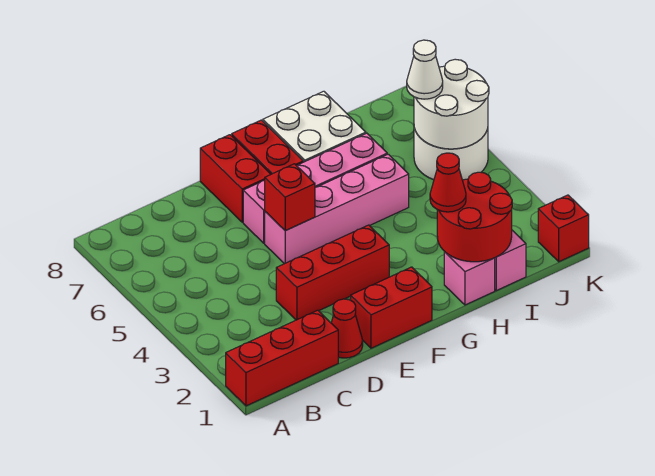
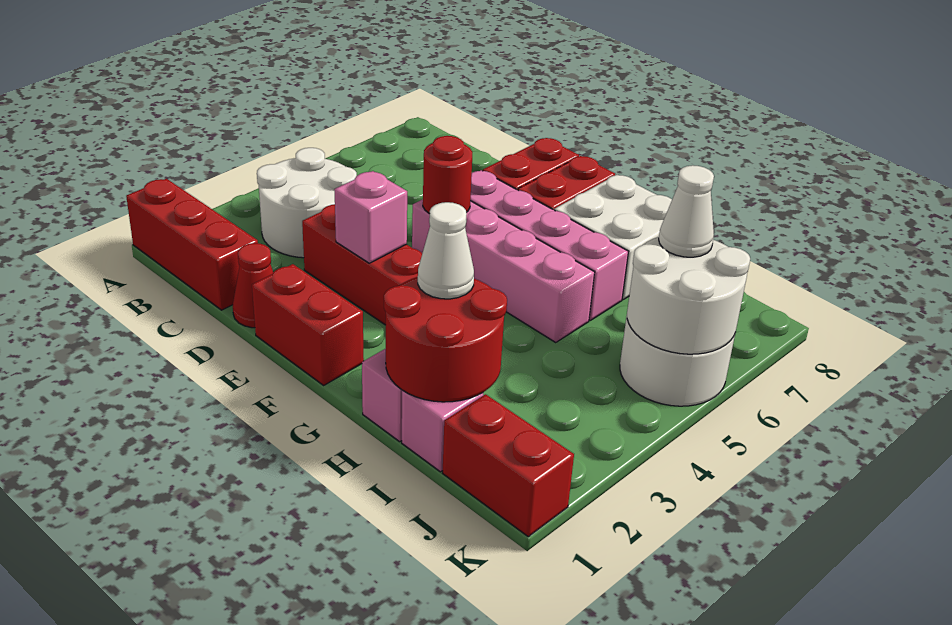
none -> white 2x2 round brick [257,148,357,258]
none -> pink 1x1 brick [334,171,407,263]
red 1x1 brick [265,164,315,231] -> red 1x1 round brick [423,136,472,214]
red 1x1 cone [430,153,466,212] -> white 1x1 cone [418,202,474,299]
red 1x1 brick [538,195,589,262] -> red 1x2 brick [443,394,574,537]

